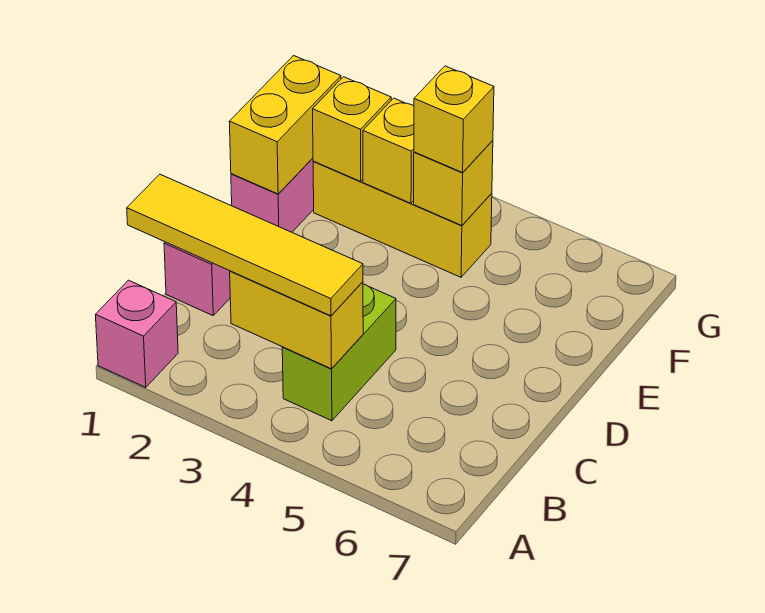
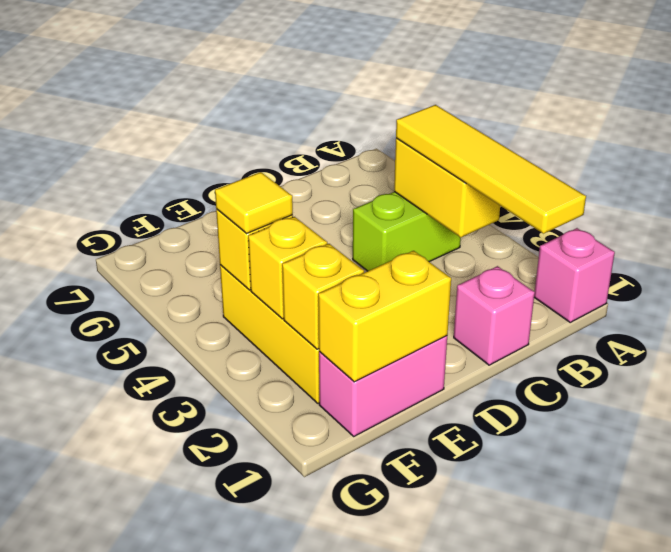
yellow 1x1 brick [414,66,494,173] -> yellow 1x1 tile [215,172,293,234]

